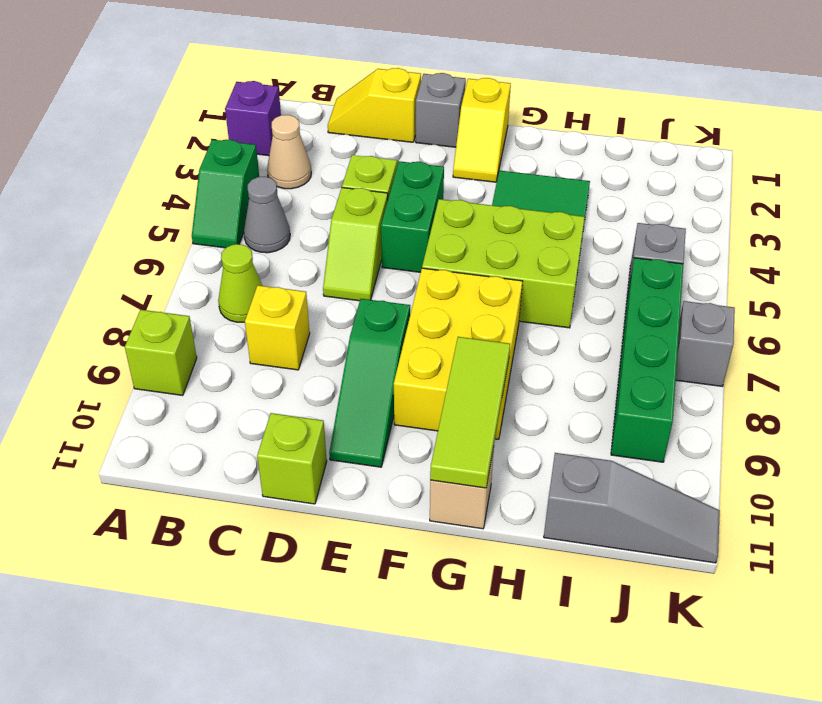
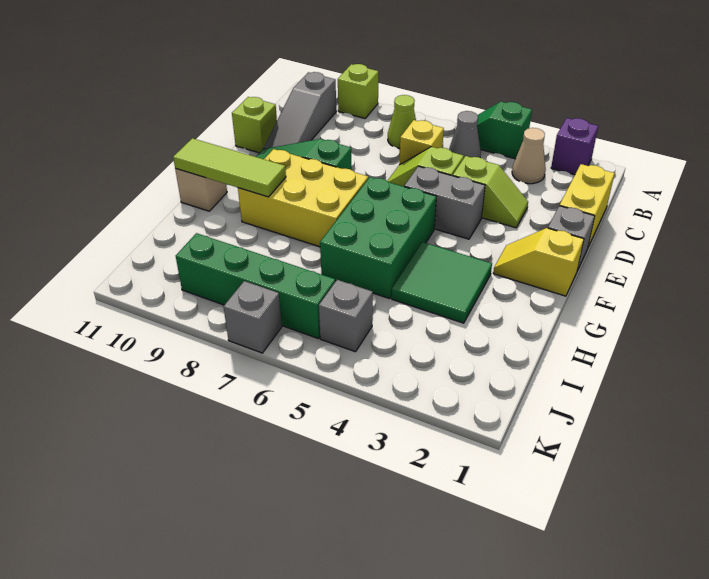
yellow 1x2 slope [328,68,421,142] -> yellow 1x2 brick [560,164,615,247]
yellow 1x1 brick [245,285,310,370] -> yellow 1x1 brick moved to [399,120,444,165]
green 1x2 brick [381,161,444,272] -> grey 1x2 brick [404,166,485,239]
lime 2x3 brick [422,199,585,328] -> green 2x3 brick [320,177,437,299]
grey 1x3 slope [544,453,720,563] -> grey 1x3 slope moved to [264,72,336,149]

